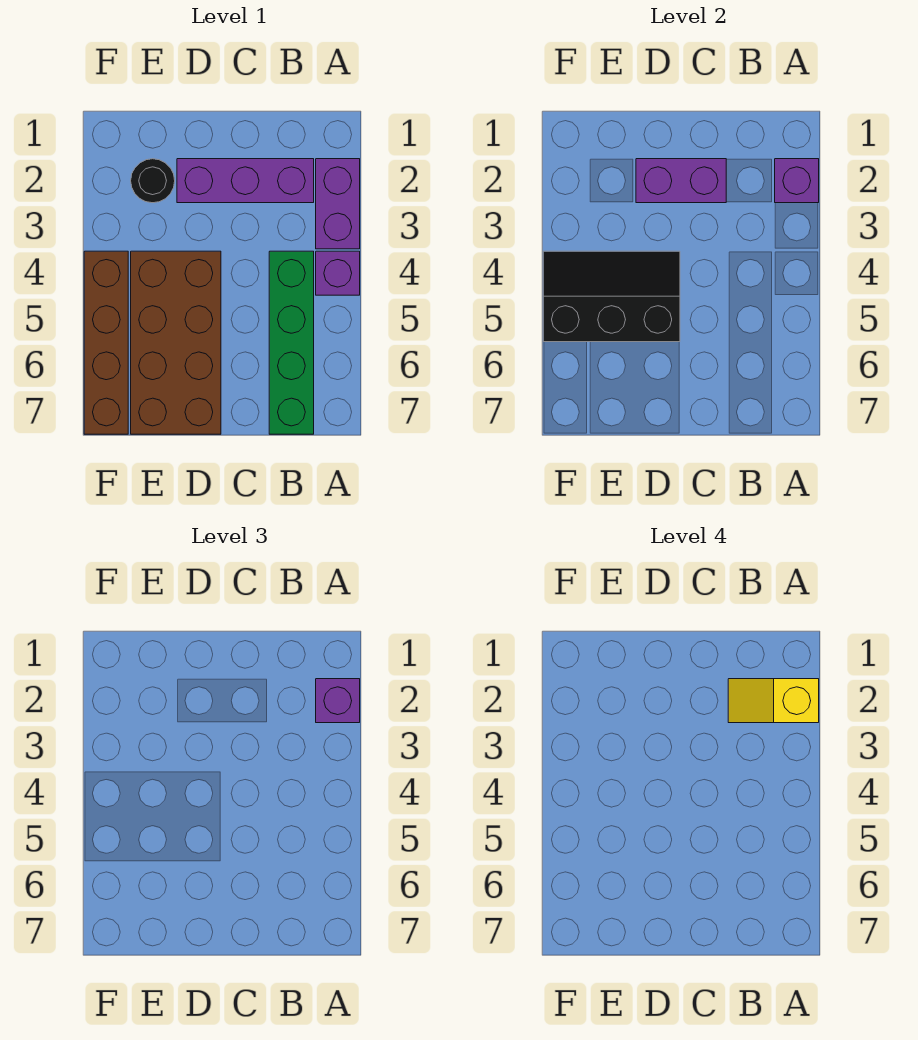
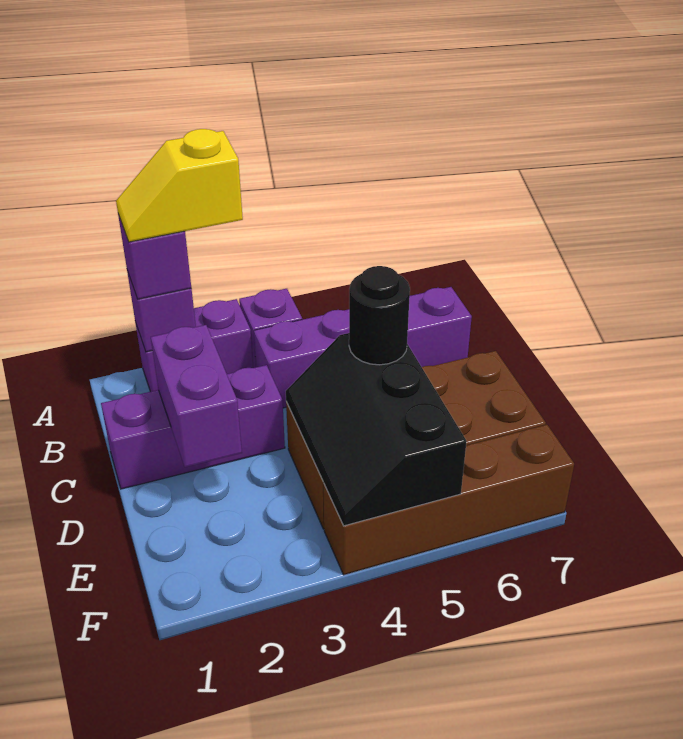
yellow 1x2 slope [728,679,819,723] -> yellow 1x2 slope turned to [116,129,243,242]
purple 1x3 brick [177,159,314,203] -> purple 1x3 brick turned to [101,365,285,489]
green 1x4 brick [269,251,314,434] -> purple 1x4 brick [254,287,472,408]
black 1x1 round brick [131,159,175,203] -> black 1x1 round brick moved to [349,266,410,365]

